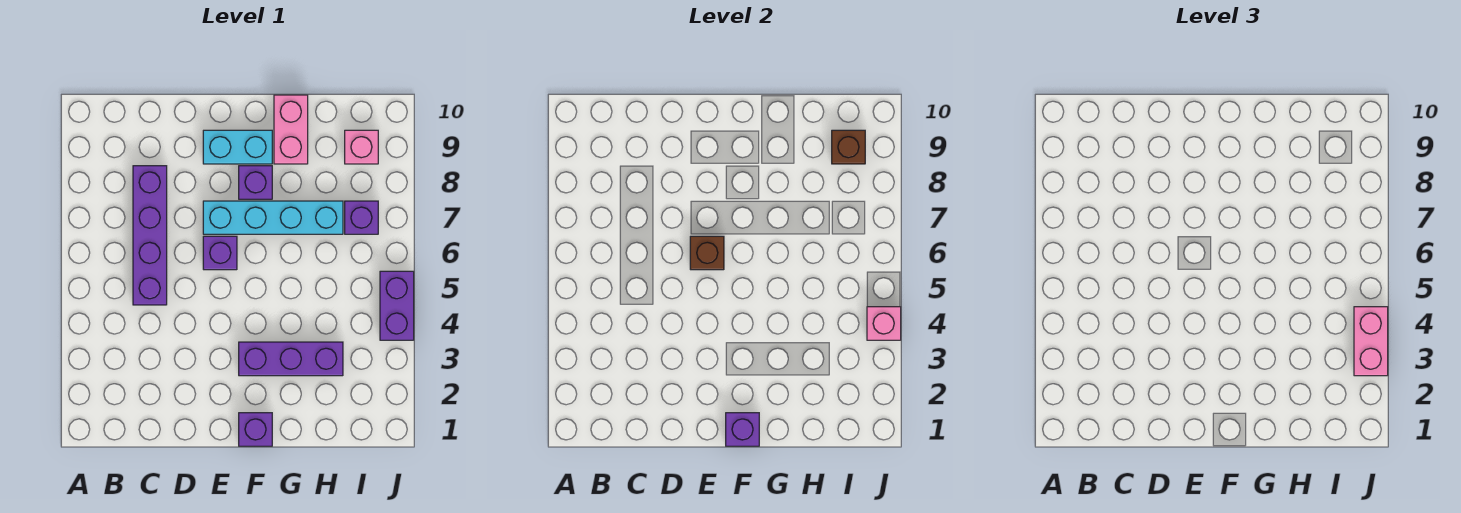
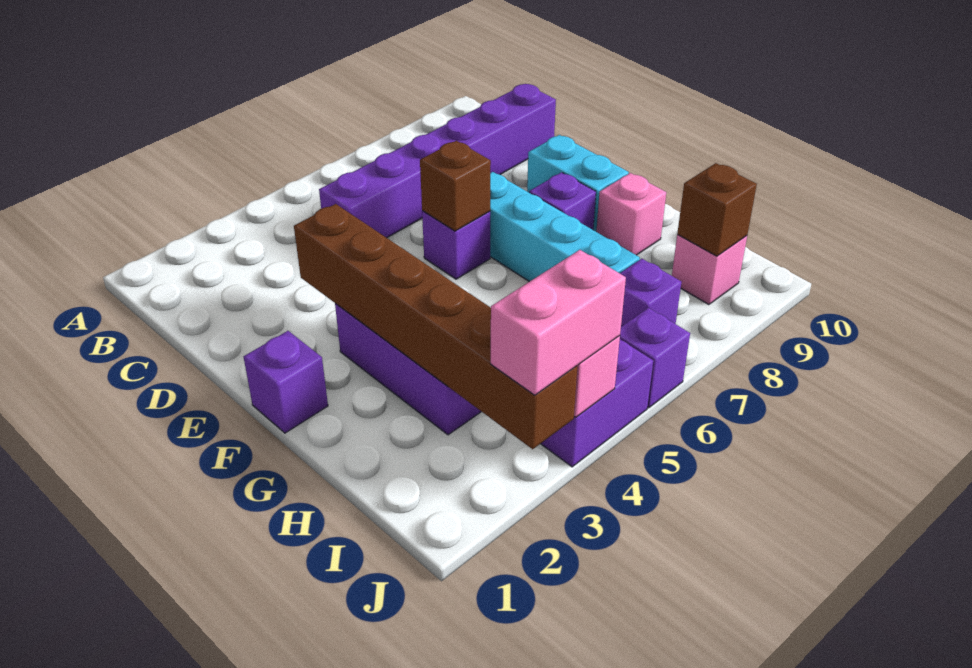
purple 1x4 brick [133,166,167,305] -> purple 1x6 brick [319,84,556,238]
none -> brown 1x6 brick [294,204,577,449]
purple 1x1 brick [726,413,759,446] -> purple 1x1 brick moved to [620,308,690,408]
pink 1x2 brick [274,95,308,164] -> pink 1x1 brick [596,173,666,255]

